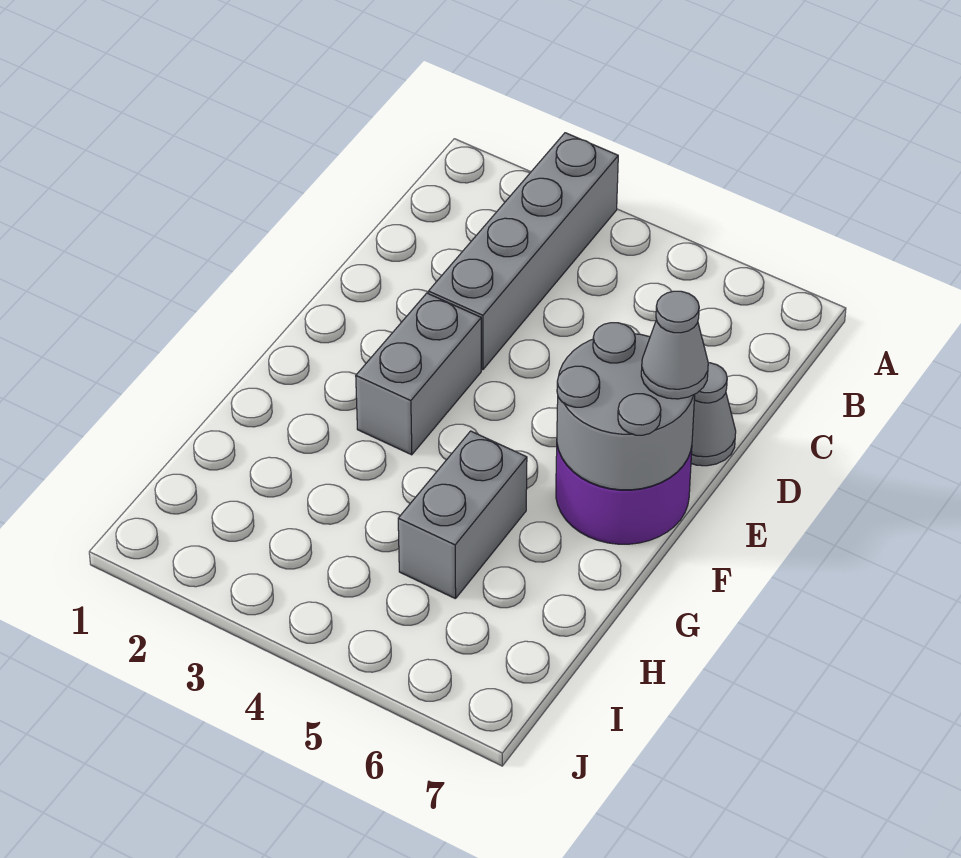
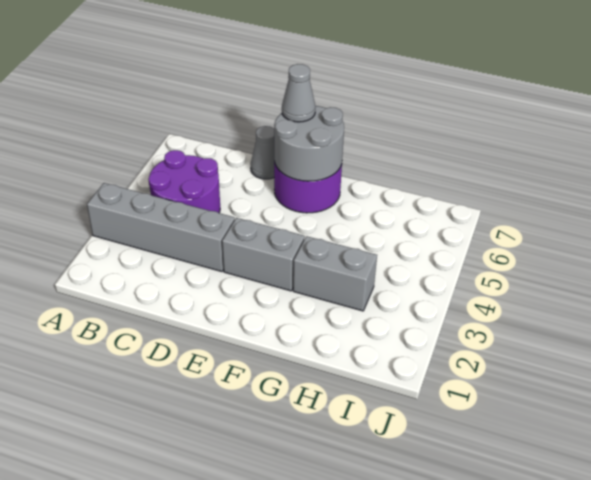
none -> purple 2x2 round brick [148,150,220,213]
grey 1x2 brick [398,431,527,599] -> grey 1x2 brick moved to [293,236,377,311]

